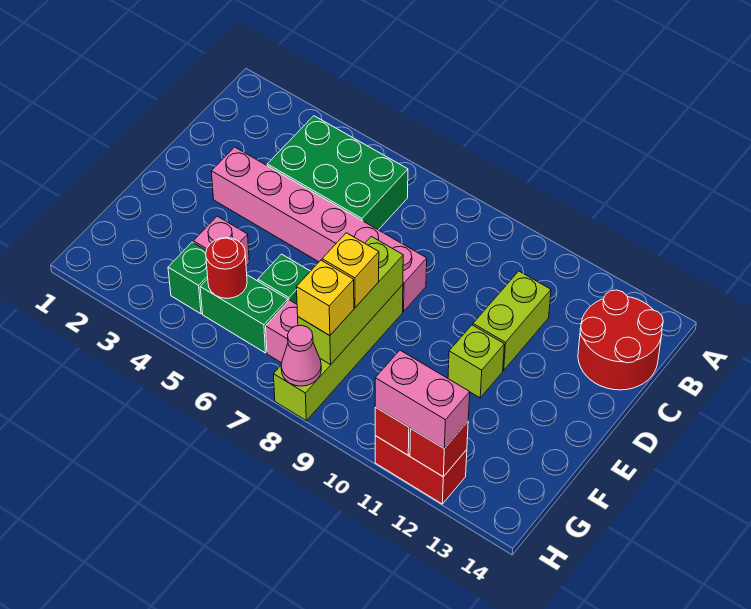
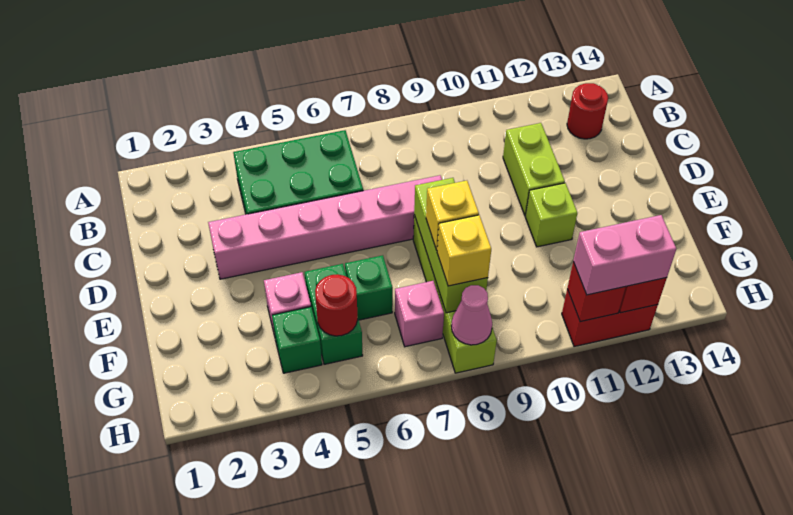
red 2x2 round brick [578,290,663,390] -> red 1x1 round brick [567,83,608,139]
green 1x2 brick [200,275,288,353] -> green 1x2 brick turned to [305,264,363,364]

